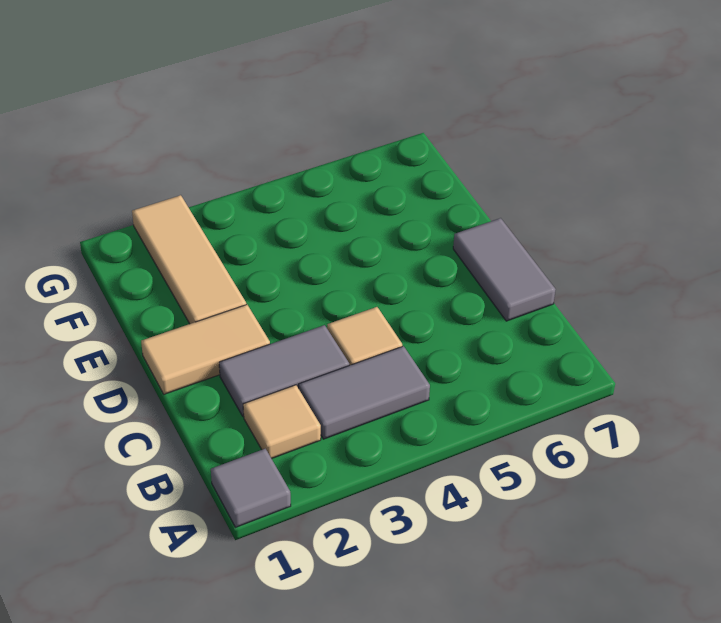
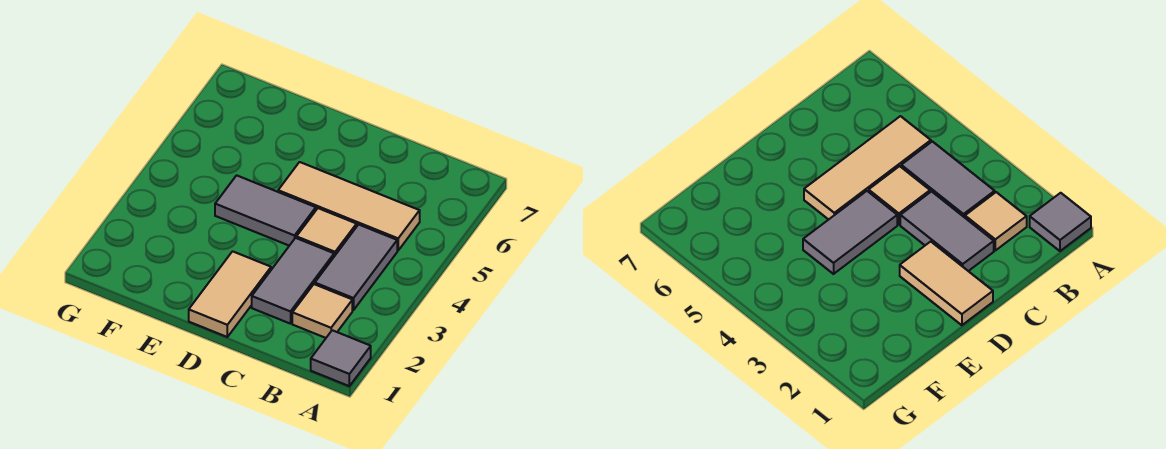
grey 1x2 tile [453,218,556,321] -> grey 1x2 tile moved to [215,175,316,246]
tan 1x3 tile [132,195,246,324] -> tan 1x3 tile moved to [278,162,420,250]

